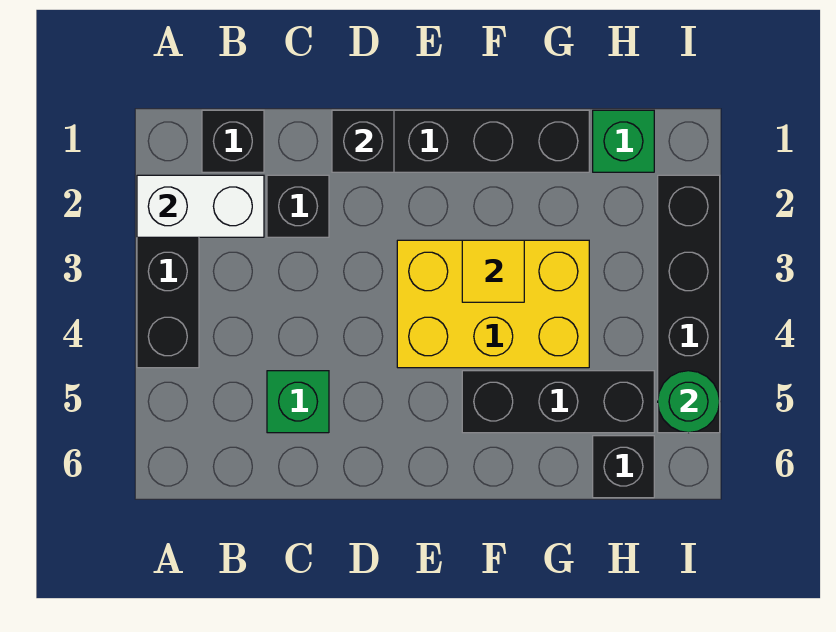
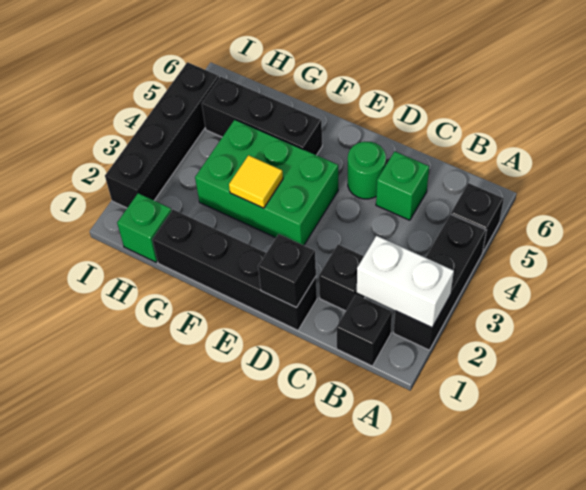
yellow 2x3 brick [397,240,589,368] -> green 2x3 brick [195,120,338,245]
black 1x1 brick [593,436,654,498] -> black 1x1 brick moved to [451,183,504,253]
green 1x1 round brick [658,371,720,433] -> green 1x1 round brick moved to [348,142,386,199]

